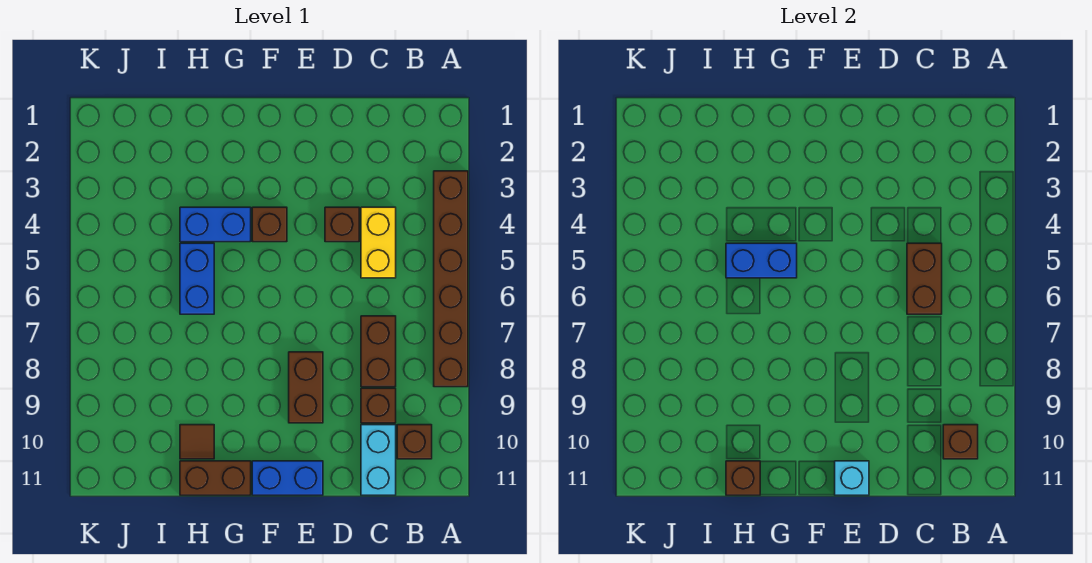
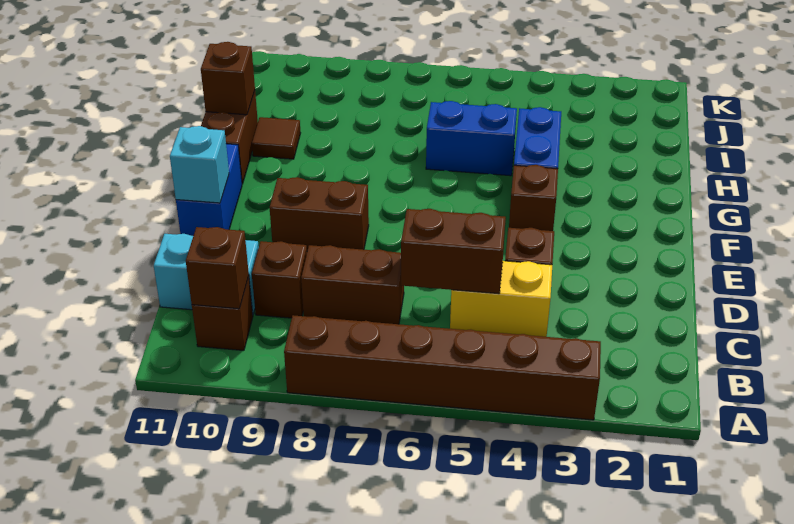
blue 1x2 brick [726,243,797,278] -> none

